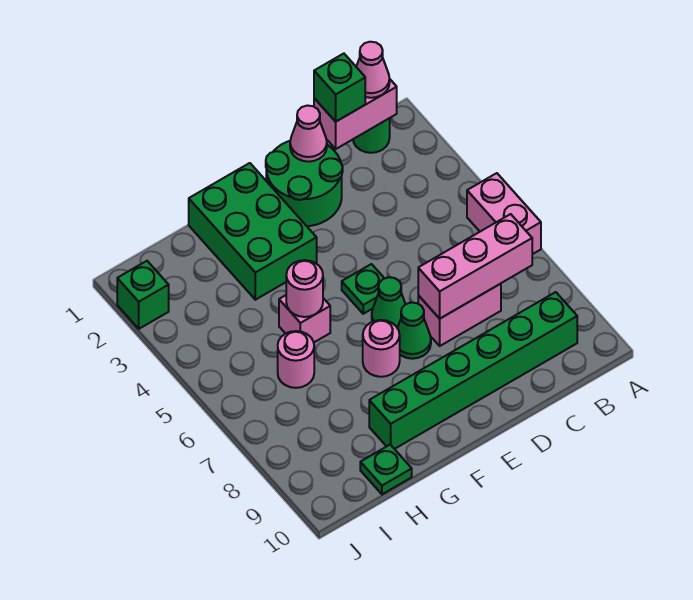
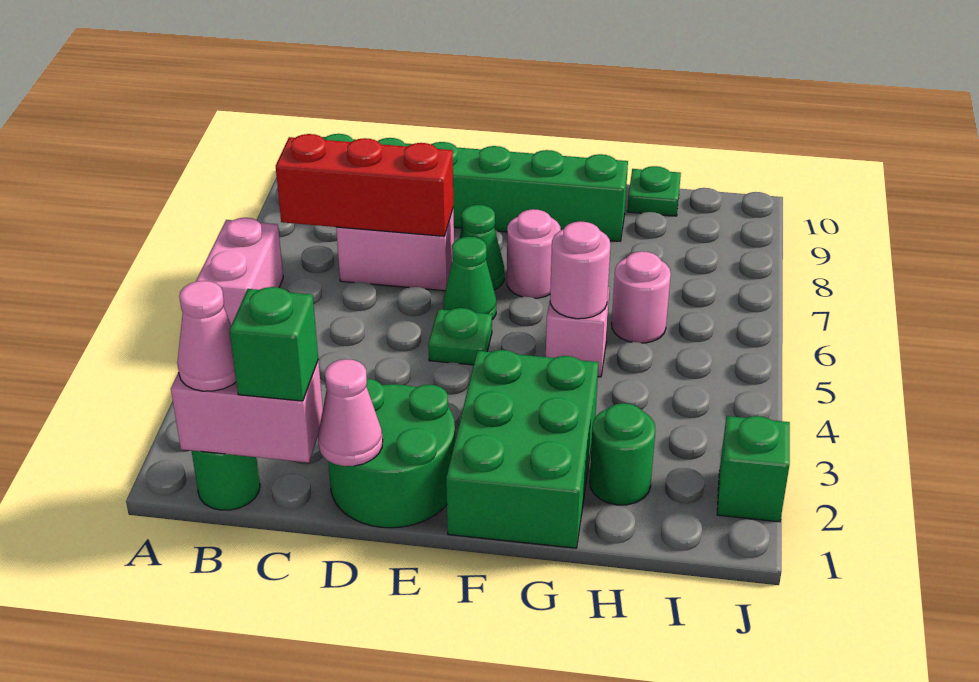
pink 1x3 brick [418,214,532,319] -> red 1x3 brick [276,134,453,236]
none -> green 1x1 round brick [590,403,655,505]

